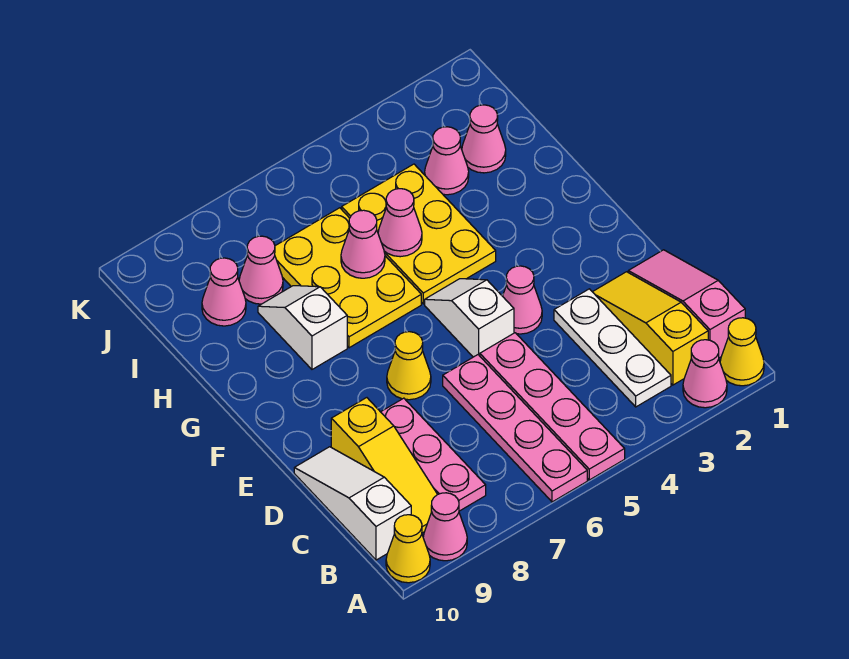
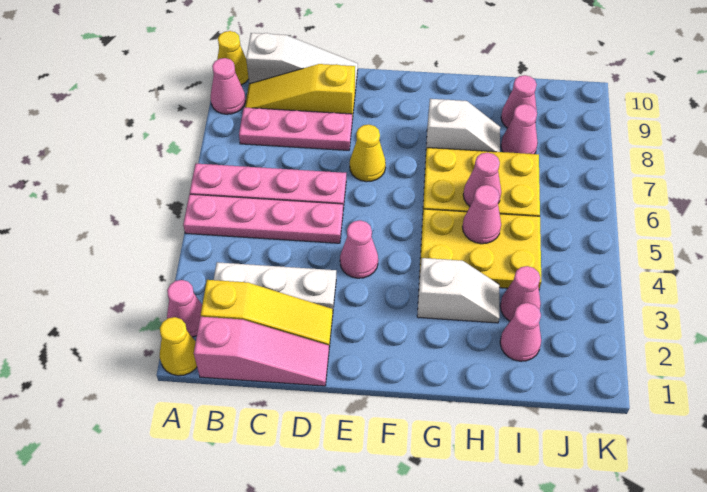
white 1x2 slope [425,279,514,357] -> white 1x2 slope moved to [417,258,499,323]

